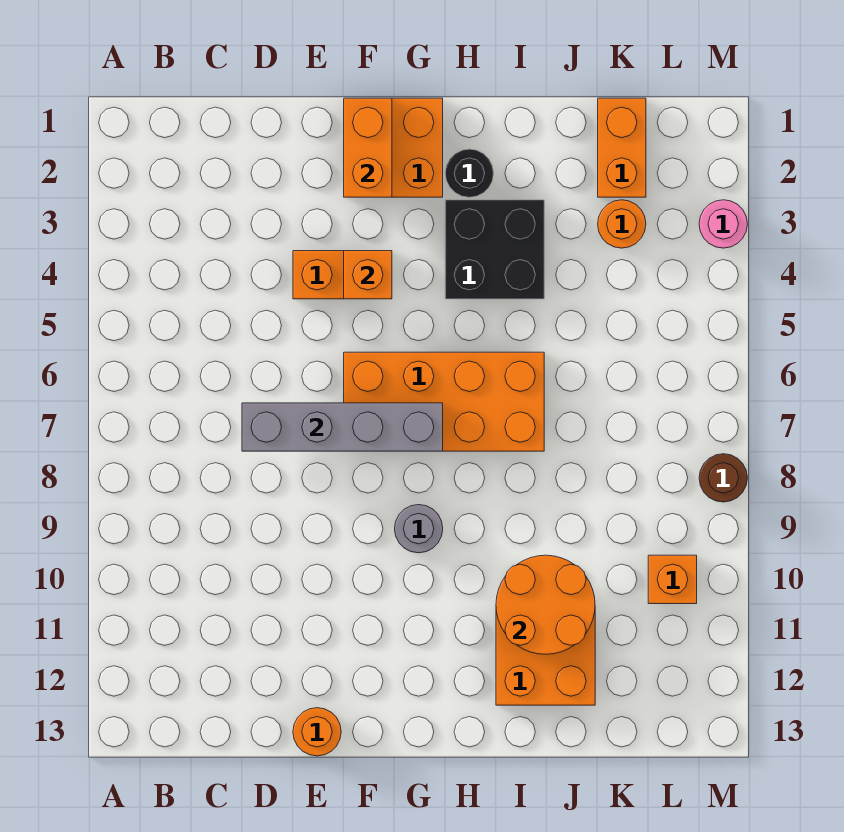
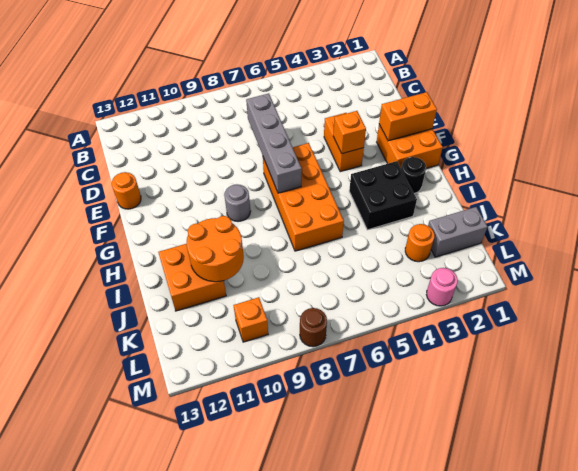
orange 1x2 brick [598,98,646,197] -> grey 1x2 brick [428,207,487,257]

